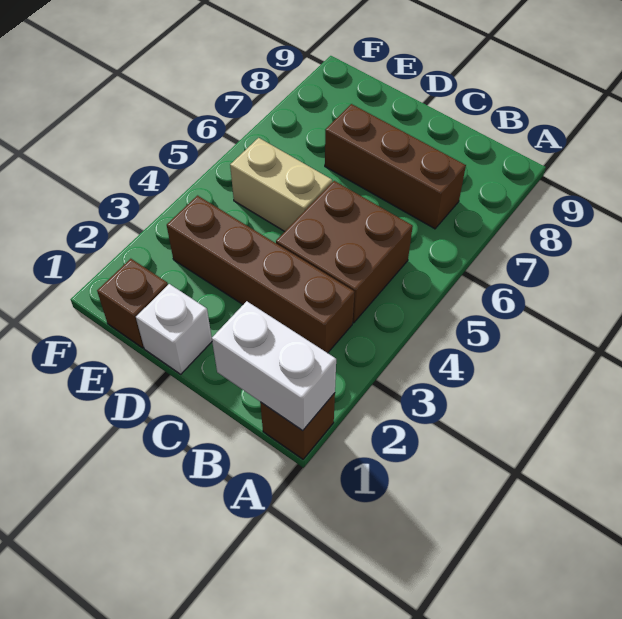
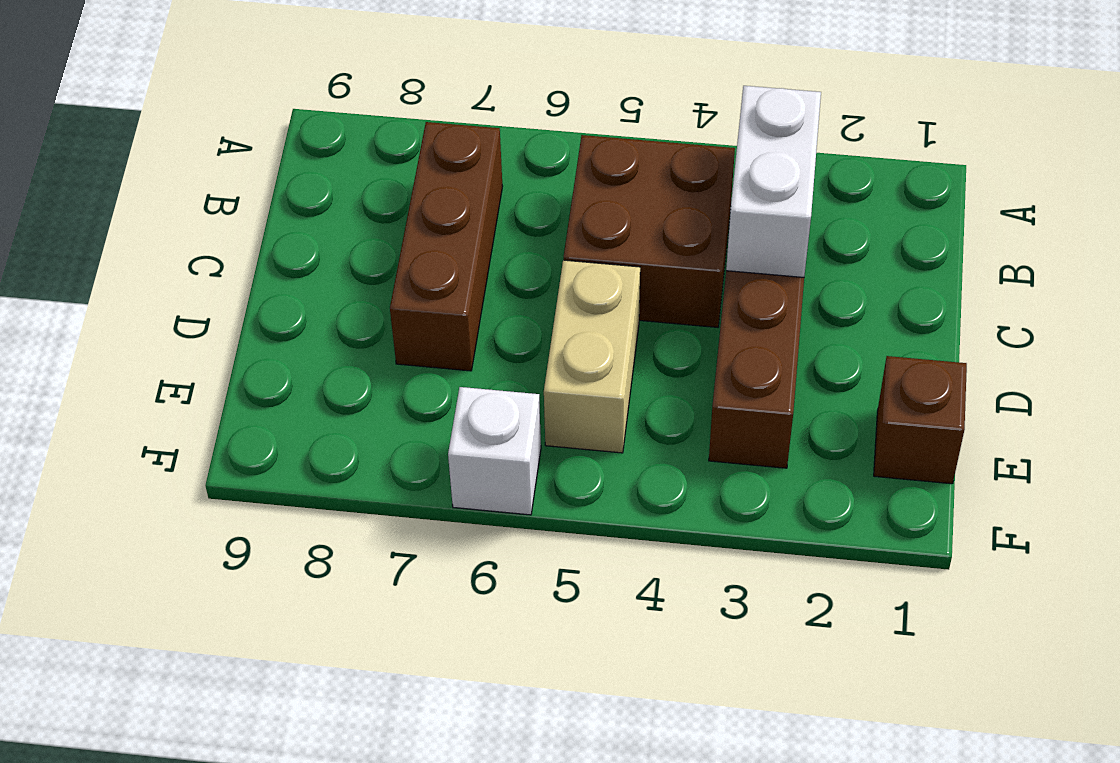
brown 1x1 brick [260,393,335,459] -> none
white 1x2 brick [212,301,336,431] -> white 1x2 brick moved to [726,86,821,277]
white 1x1 brick [136,284,212,374] -> white 1x1 brick moved to [448,387,541,515]

